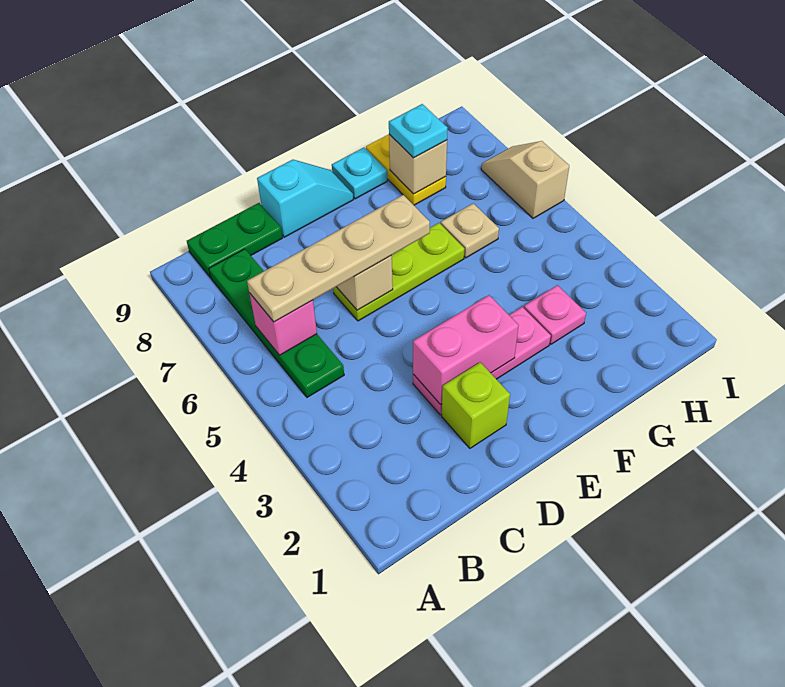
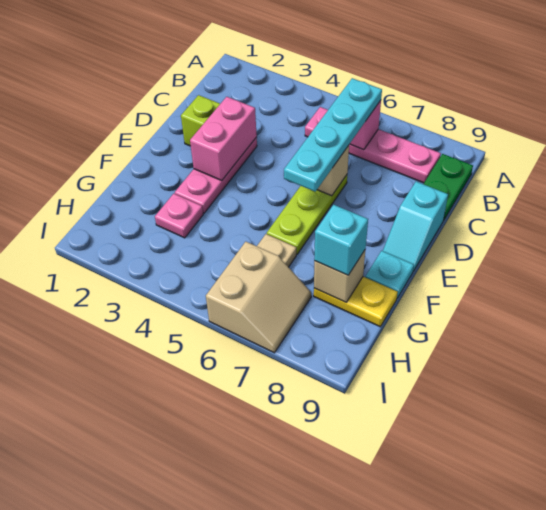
green 1x4 plate [209,249,344,397] -> pink 1x4 plate [305,107,441,183]
tan 1x4 plate [247,195,430,322] -> cyan 1x4 plate [284,78,382,192]
cyan 1x1 plate [389,104,447,158] -> cyan 1x1 brick [314,205,368,275]
tan 1x2 slope [481,141,569,218] -> tan 2x2 slope [206,242,311,353]

